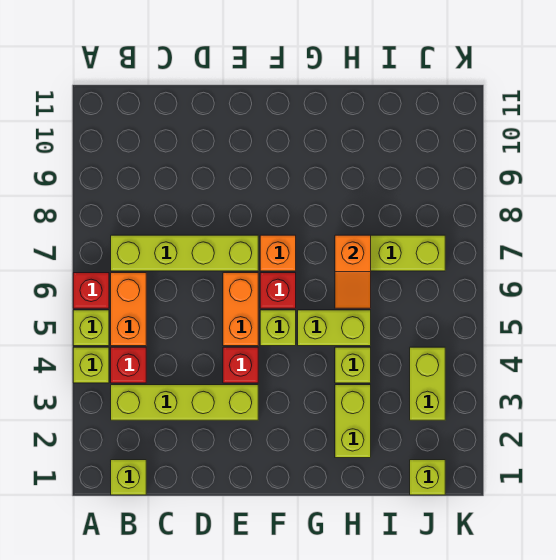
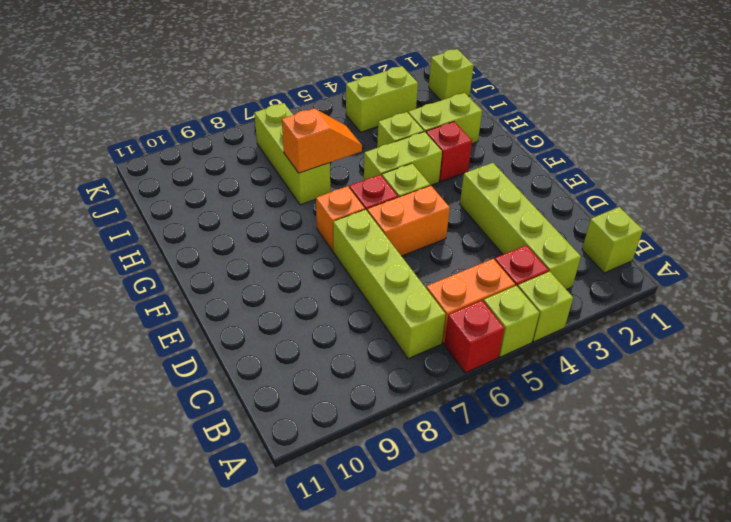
red 1x1 brick [223,347,258,383] -> red 1x1 brick moved to [426,122,472,182]
lime 1x2 brick [298,310,371,346] -> lime 1x2 brick turned to [364,132,442,186]

